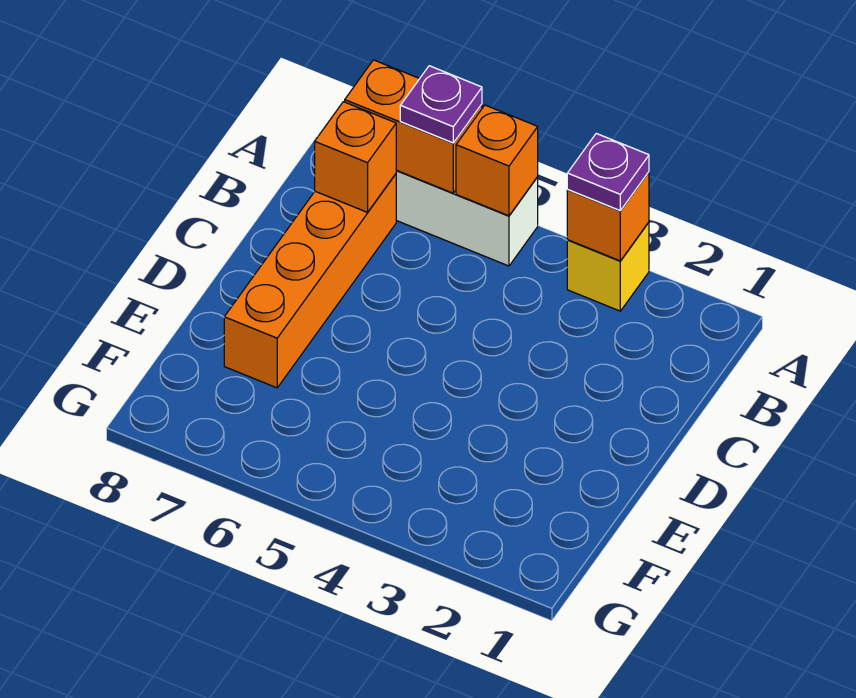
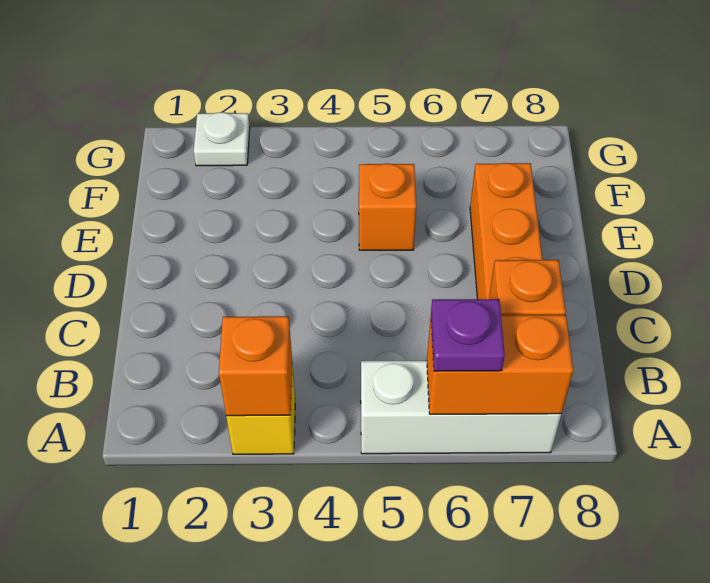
purple 1x1 plate [567,133,649,210] -> none
orange 1x1 brick [456,105,538,216] -> orange 1x1 brick moved to [359,163,416,250]
none -> white 1x1 plate [194,112,250,166]

